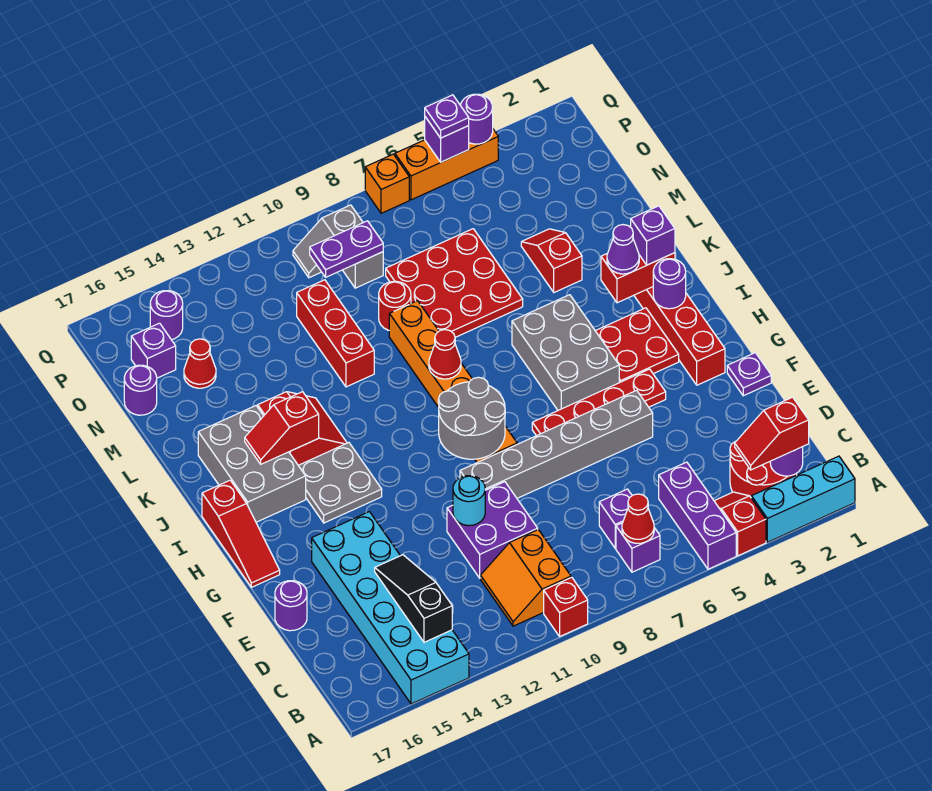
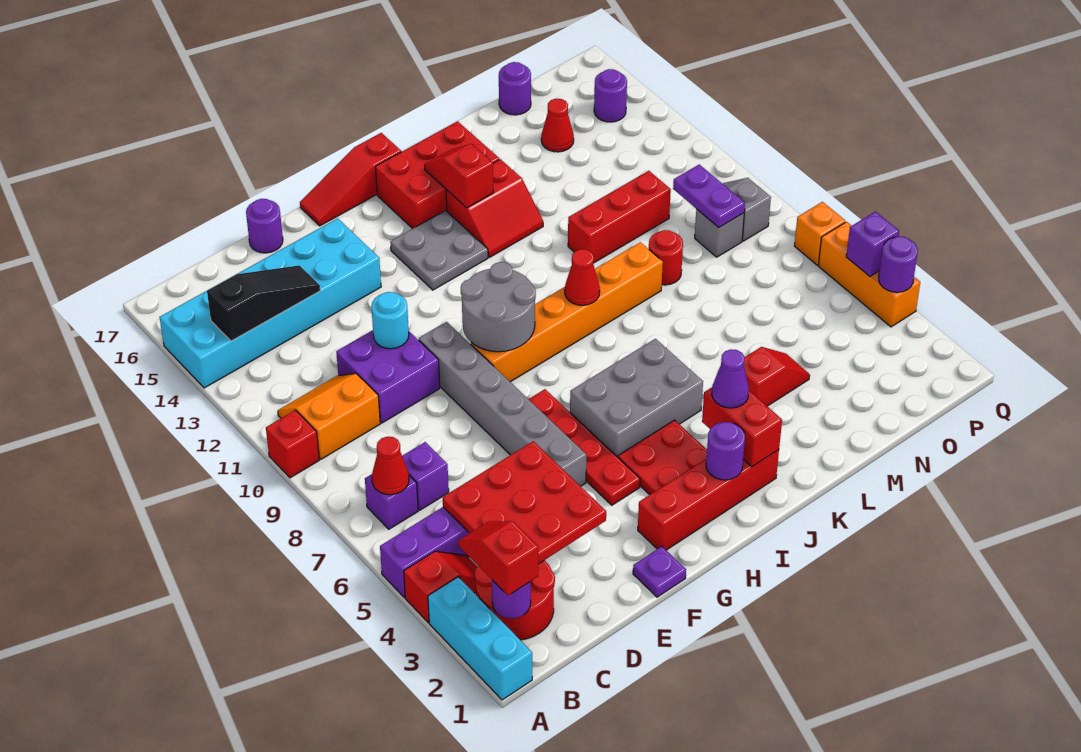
grey 2x3 brick [198,406,306,522] -> red 2x3 brick [375,121,500,229]
purple 1x1 brick [631,206,675,265] -> none
red 3x3 plate [386,229,523,337] -> red 3x3 plate moved to [443,441,606,564]
purple 1x1 brick [131,323,176,378] -> none
purple 1x1 plate [425,95,469,138] -> none

